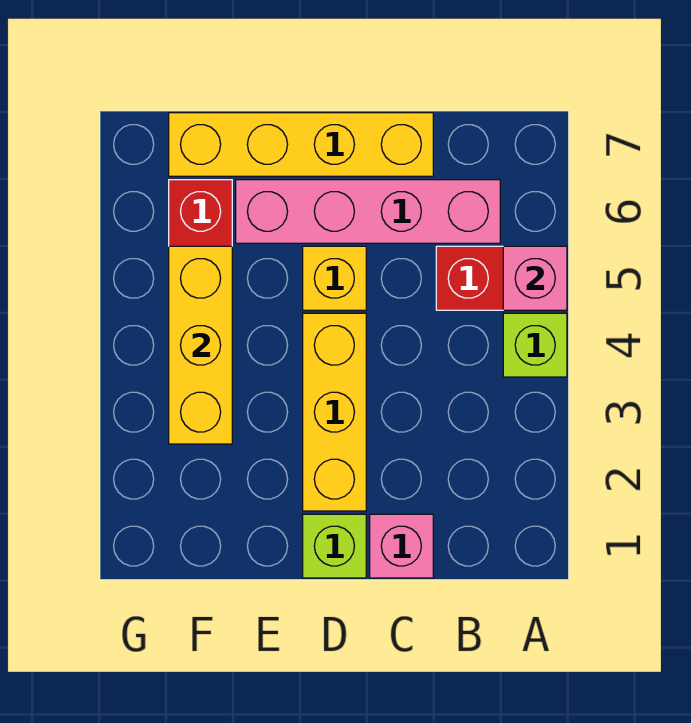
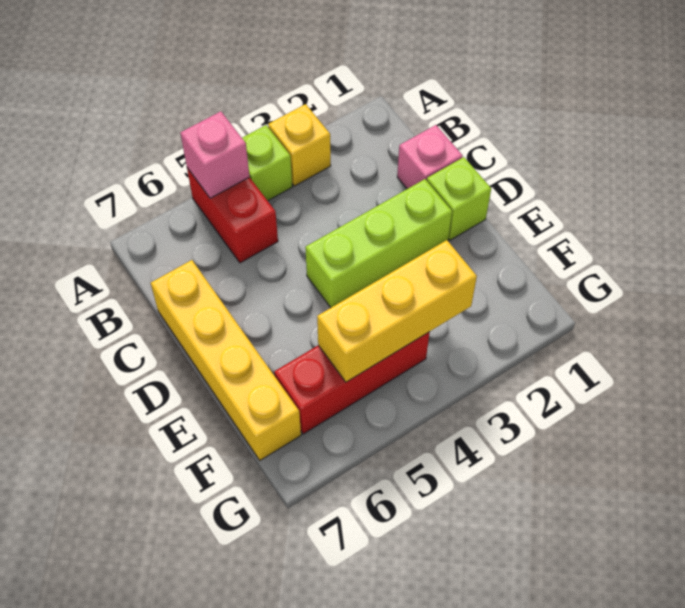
pink 1x4 brick [236,180,500,243] -> none
yellow 1x3 brick [303,313,366,511] -> lime 1x3 brick [305,179,452,308]
yellow 1x1 brick [303,246,366,310] -> yellow 1x1 brick moved to [268,104,331,186]

